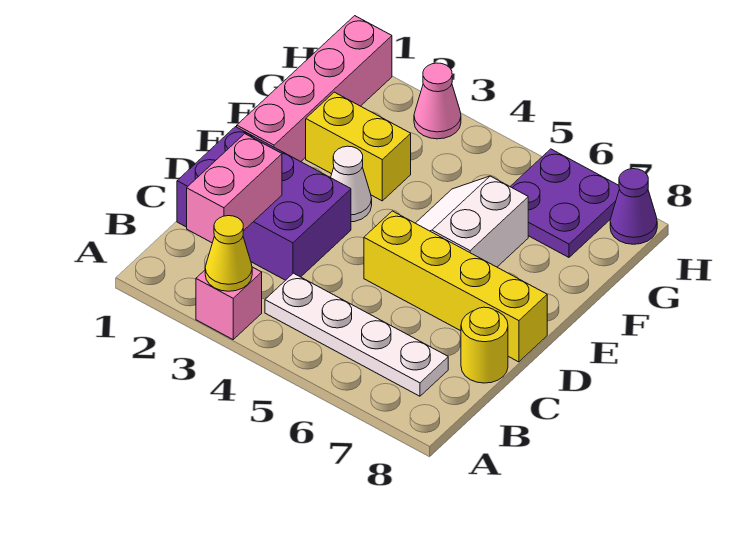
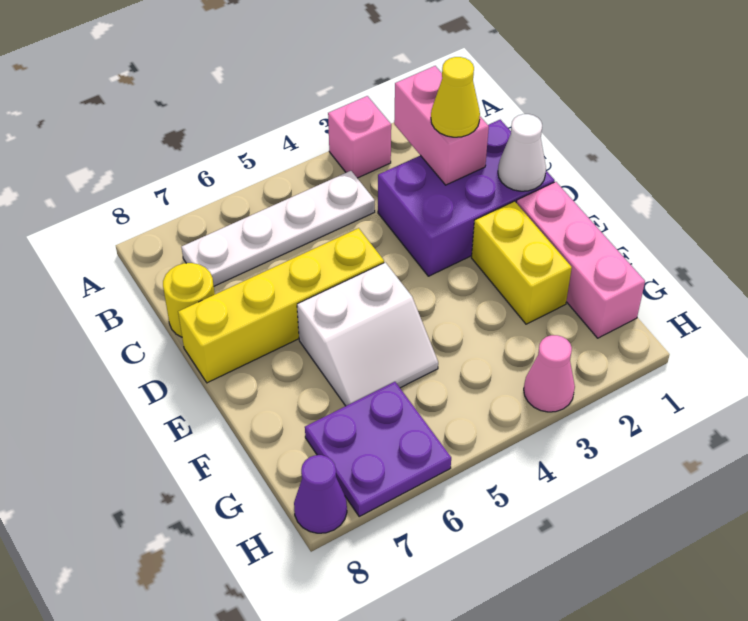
yellow 1x1 cone [205,216,252,291] -> yellow 1x1 cone moved to [431,57,480,137]
pink 1x4 brick [237,16,392,162] -> pink 1x3 brick [516,182,645,338]
white 1x1 cone [331,146,372,222] -> white 1x1 cone moved to [498,114,546,191]
white 2x2 slope [416,176,528,267] -> white 2x2 slope turned to [297,262,438,406]
yellow 1x2 brick [306,92,411,201] -> yellow 1x2 brick turned to [471,201,572,324]

